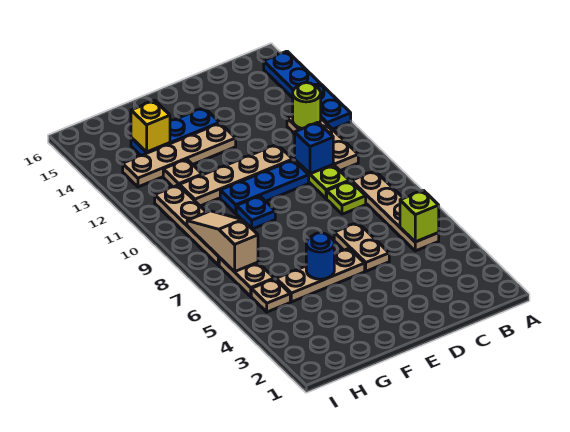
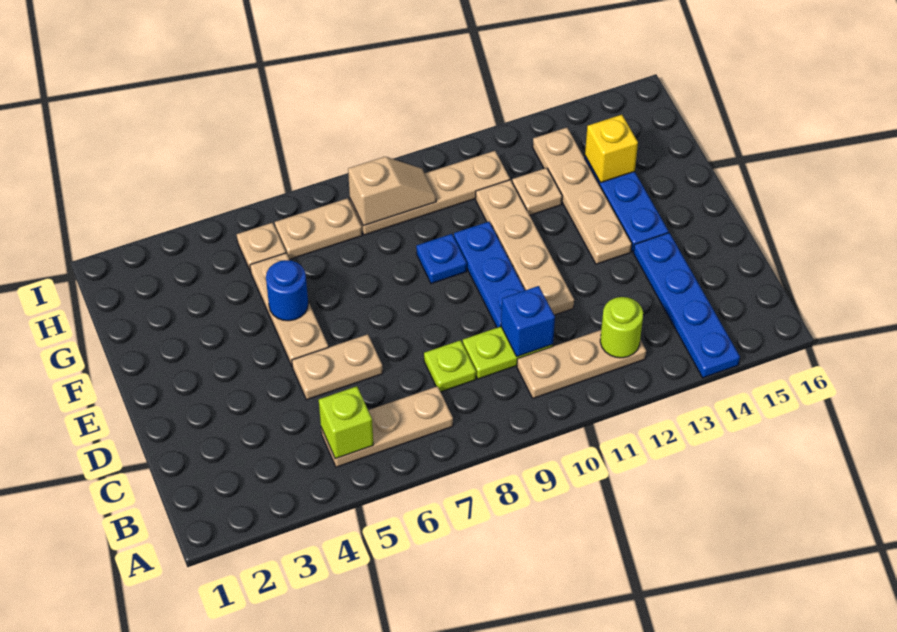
blue 1x4 plate [264,51,351,129] -> blue 1x4 plate turned to [633,233,740,378]
tan 1x4 plate [352,171,439,251] -> tan 1x3 plate [321,386,453,467]
tan 1x3 slope [187,211,258,272] -> tan 1x2 slope [348,157,436,226]

